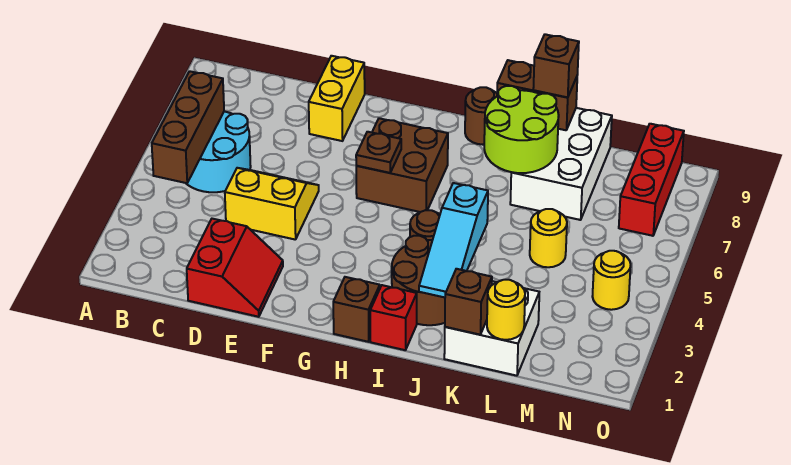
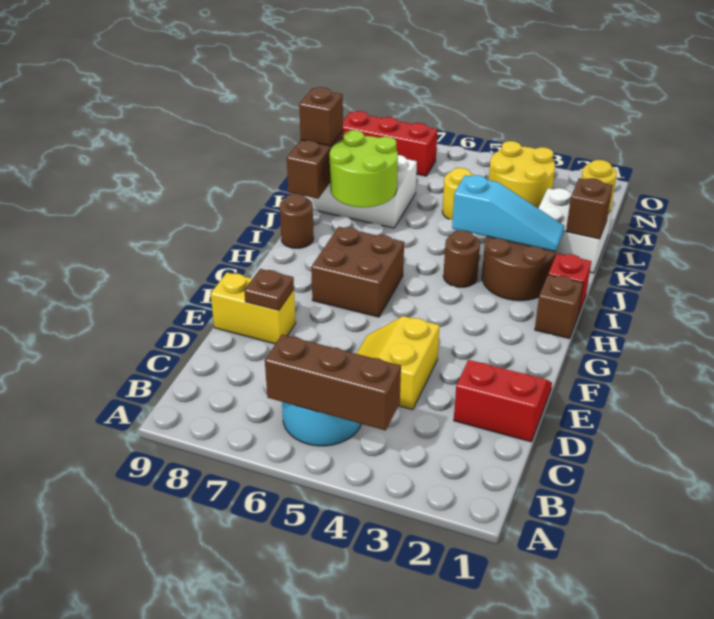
brown 1x1 plate [356,132,401,173] -> brown 1x1 plate moved to [244,269,294,310]
yellow 1x1 round brick [592,251,631,310] -> yellow 2x2 round brick [489,141,555,208]

